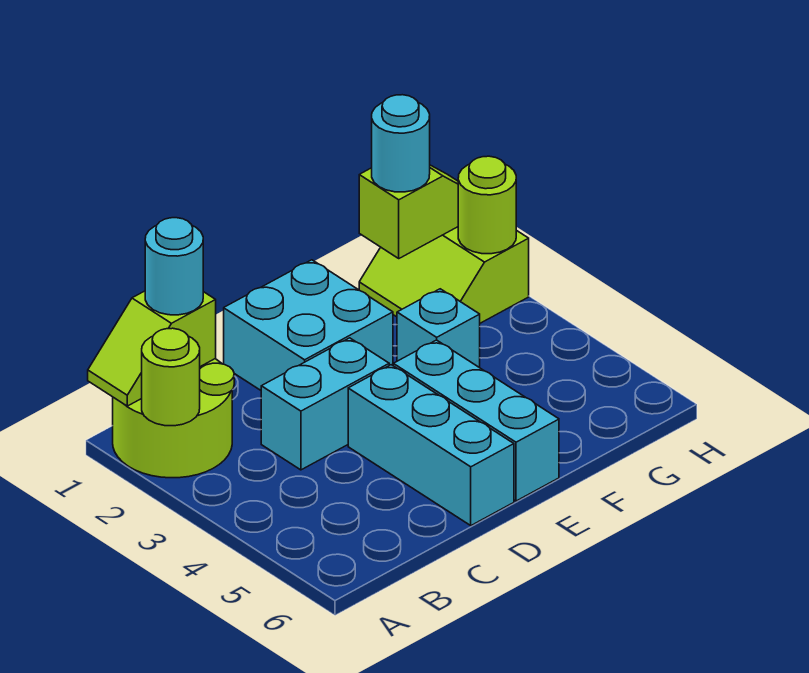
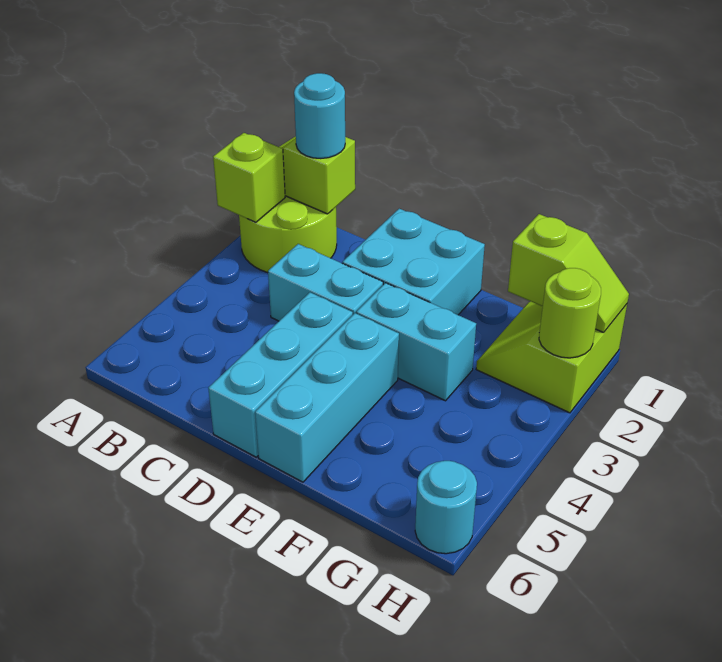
lime 1x1 round brick [142,328,200,426] -> lime 1x1 brick [213,133,285,223]
cyan 1x1 brick [397,289,480,368] -> cyan 1x2 brick [356,283,476,401]
cyan 1x1 round brick [372,95,430,192] -> cyan 1x1 round brick moved to [415,461,477,554]

